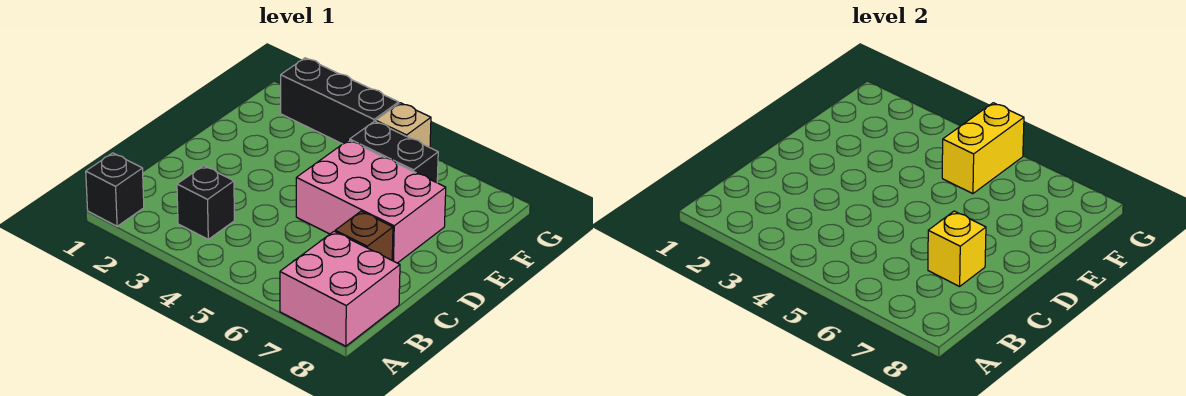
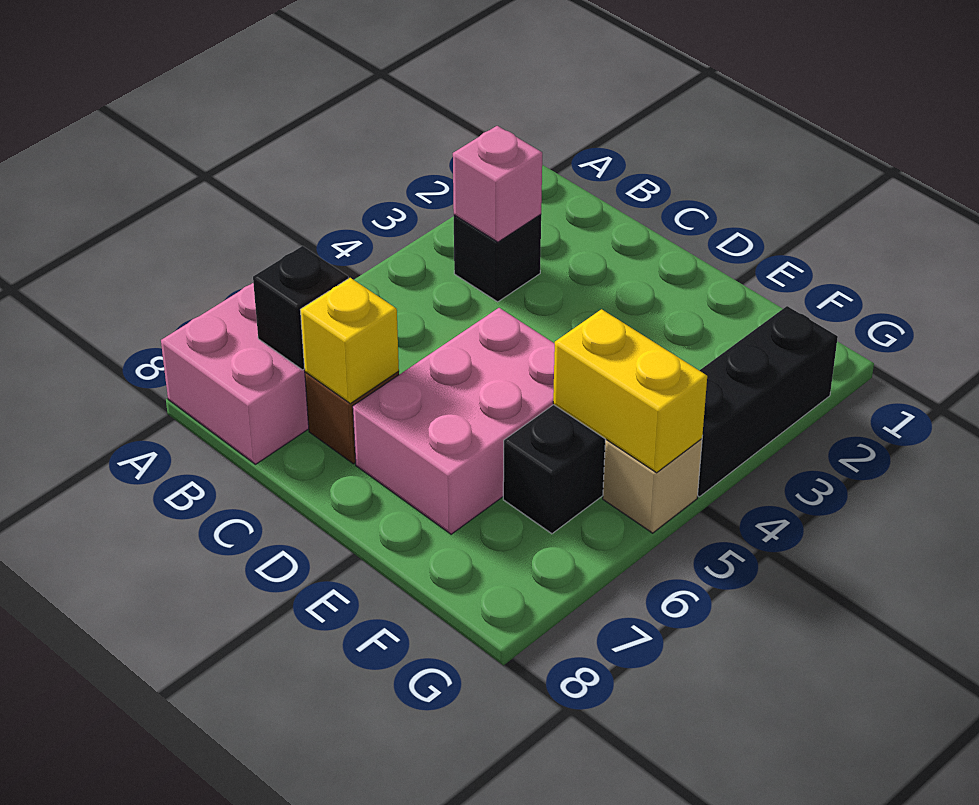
black 1x1 brick [86,153,144,226] -> black 1x1 brick moved to [253,246,348,370]
none -> pink 1x1 brick [453,126,542,242]

